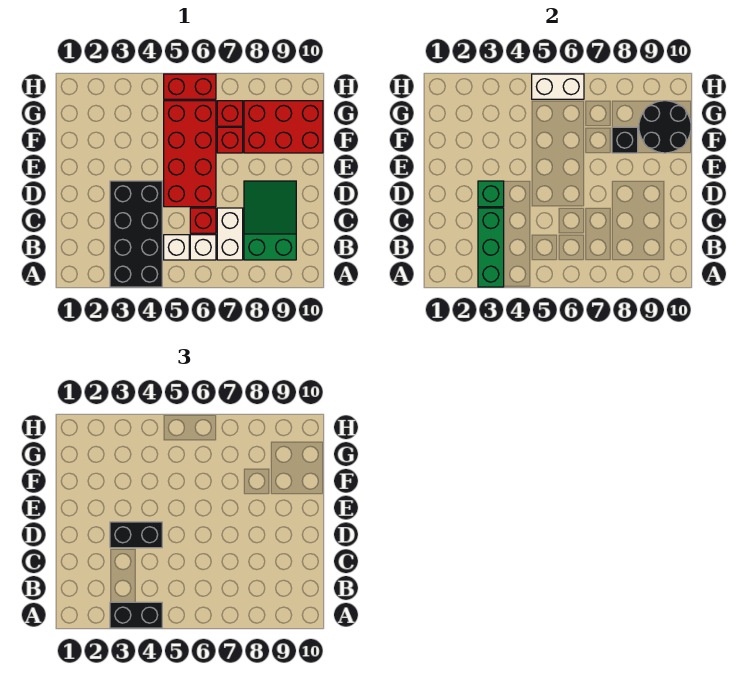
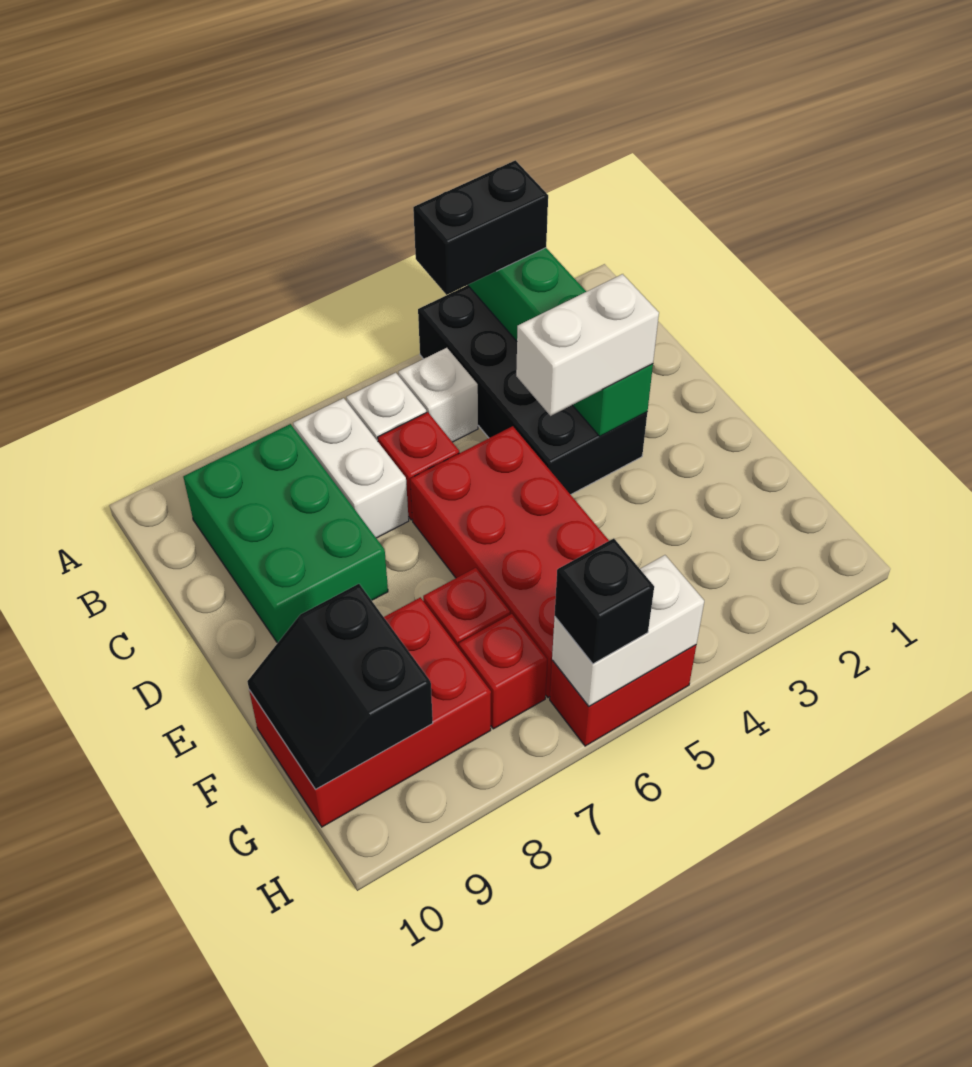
green 2x3 slope [244,181,296,260] -> green 2x3 brick [183,424,388,643]
black 1x2 brick [110,522,162,548] -> white 1x2 brick [516,274,659,416]
black 1x1 brick [612,127,638,153] -> black 1x1 brick moved to [555,538,654,664]
black 2x2 round brick [639,101,691,153] -> black 2x2 slope [247,584,433,789]

